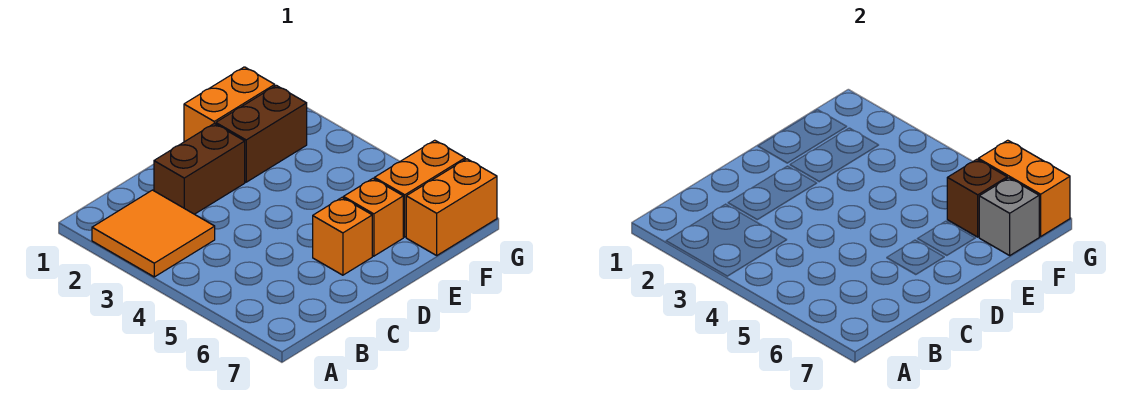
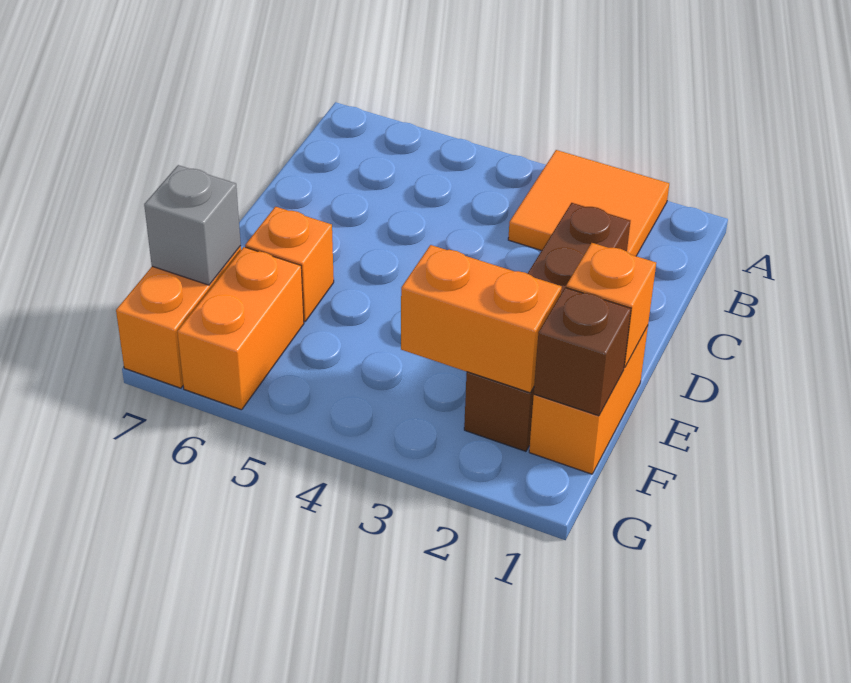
orange 1x1 brick [313,198,372,275] -> orange 1x1 brick moved to [566,243,656,368]
brown 1x1 brick [947,159,1007,237] -> brown 1x1 brick moved to [534,287,631,416]
orange 1x2 brick [978,140,1070,236] -> orange 1x2 brick moved to [401,245,562,393]

